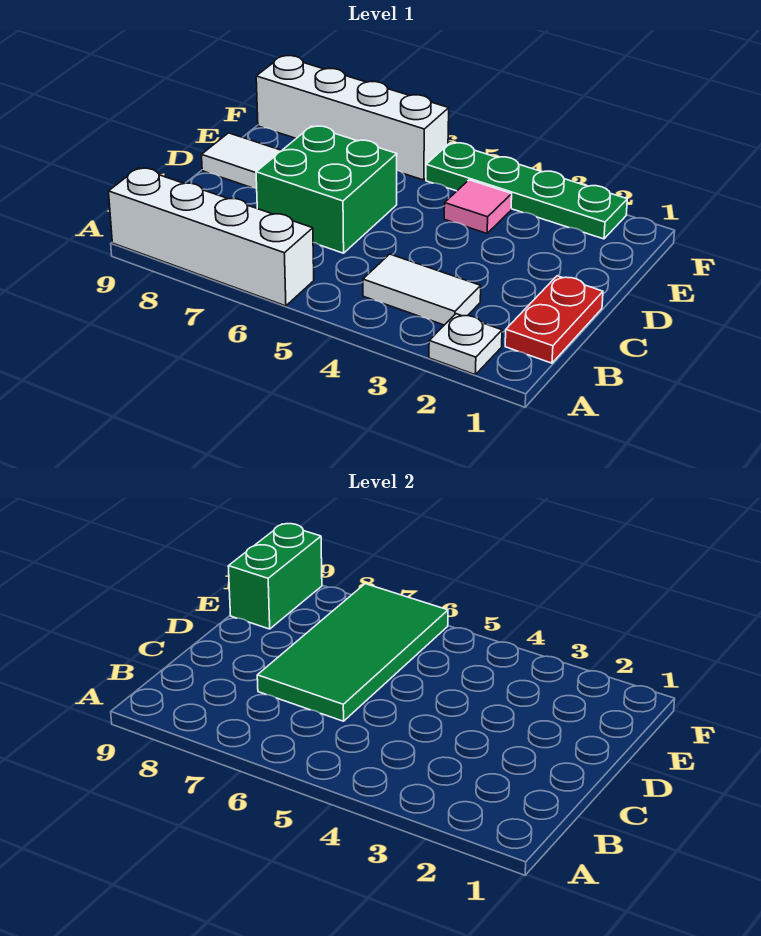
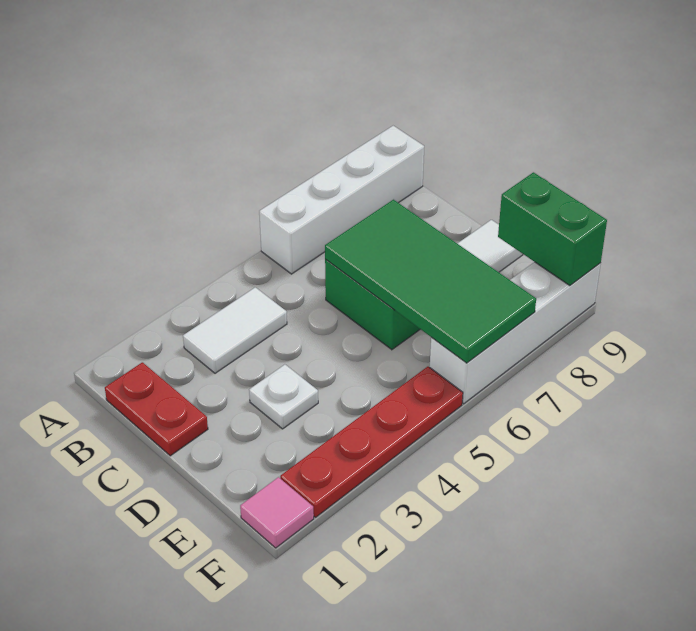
white 1x1 plate [429,314,502,374] -> white 1x1 plate moved to [249,365,318,429]
pink 1x1 tile [444,180,512,233] -> pink 1x1 tile moved to [240,477,314,548]
green 1x4 plate [426,143,627,239] -> red 1x4 plate [280,367,463,517]

